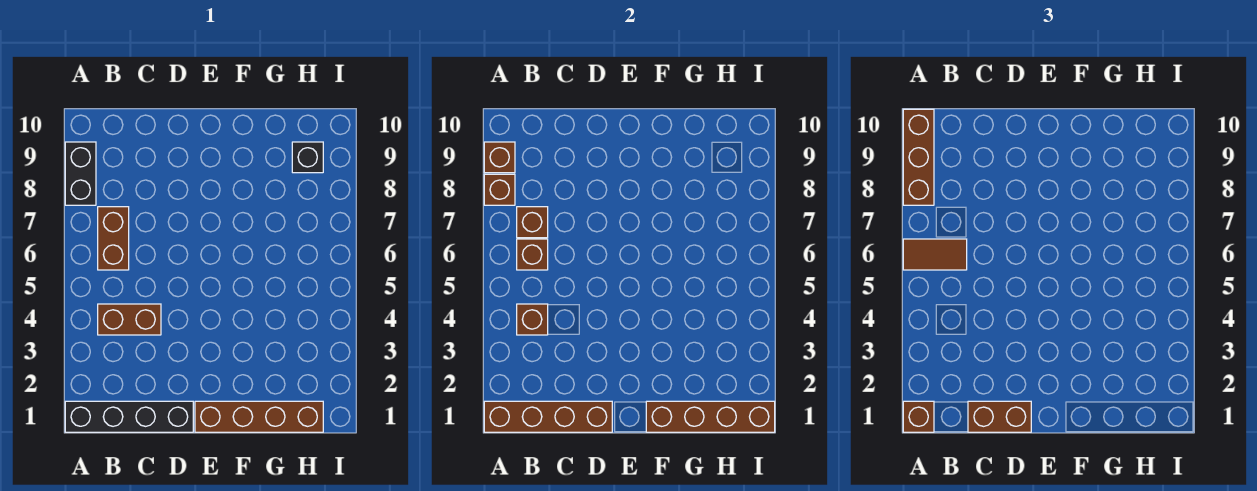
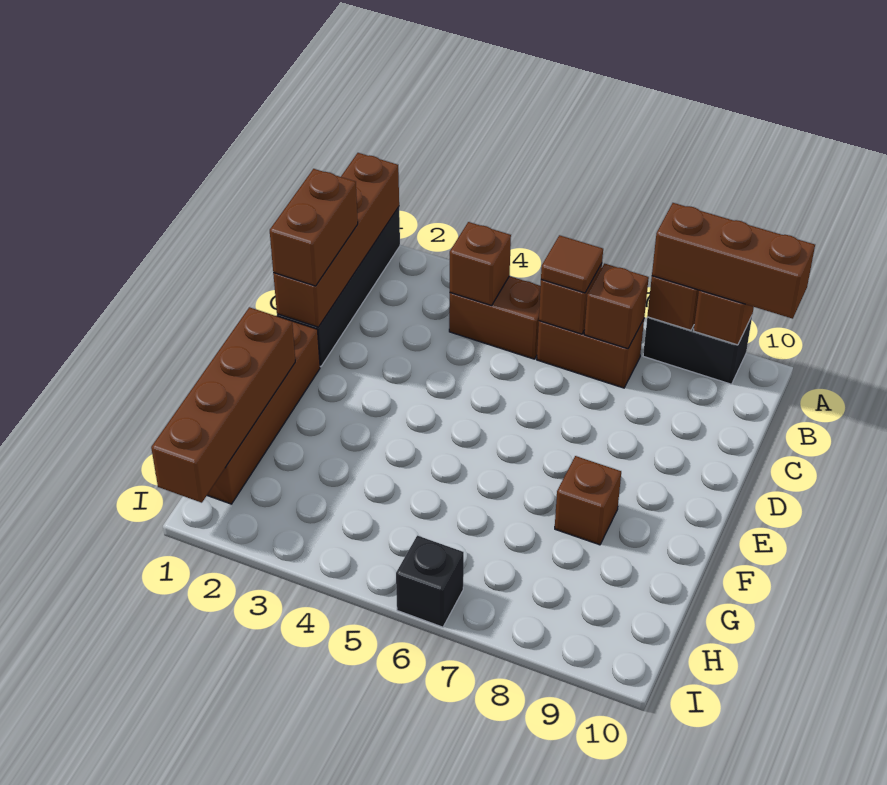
brown 1x1 brick [903,401,934,432] -> brown 1x1 brick moved to [555,456,621,545]
brown 1x2 tile [903,239,967,270] -> brown 1x1 tile [541,235,603,293]
brown 1x2 brick [98,304,161,335] -> brown 1x2 brick turned to [449,276,541,359]
black 1x1 brick [292,142,323,173] -> black 1x1 brick moved to [396,536,464,627]

